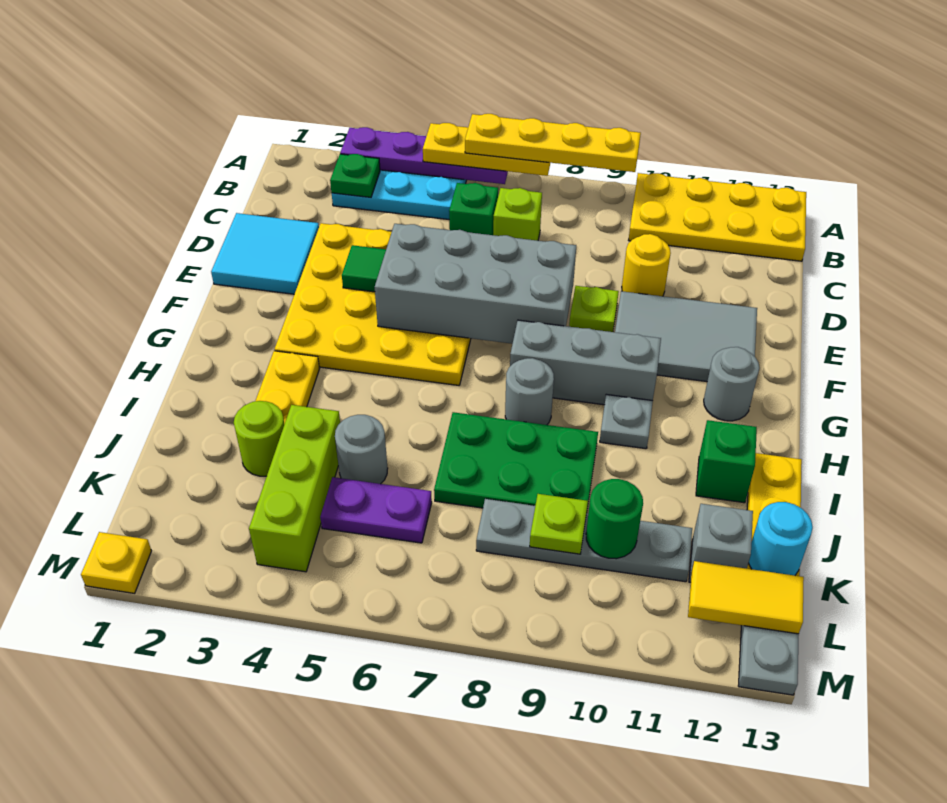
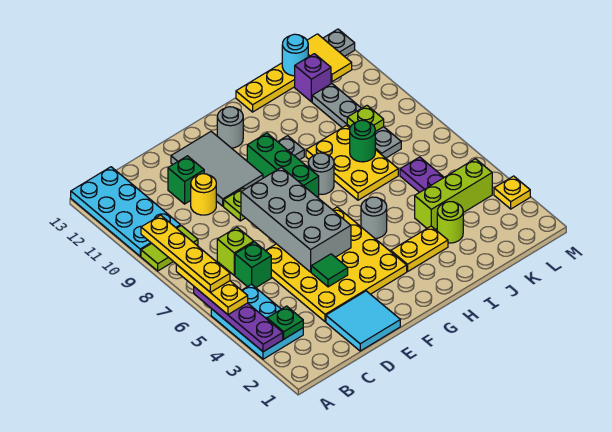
none -> lime 1x2 tile [141,226,198,271]
yellow 2x4 plate [629,173,806,261] -> cyan 2x4 plate [71,167,180,256]
grey 1x3 brick [510,320,661,405] -> green 1x3 brick [247,133,319,198]
green 2x3 plate [434,412,598,509] -> yellow 2x3 plate [306,125,398,200]
green 1x1 brick [696,420,757,503] -> green 1x1 brick moved to [168,156,204,204]
grey 1x1 round brick [335,415,388,484] -> grey 1x1 round brick moved to [361,197,387,239]
green 1x1 round brick [586,479,643,559] -> green 1x1 round brick moved to [350,120,375,162]
grey 1x1 brick [689,504,753,582] -> purple 1x1 brick [295,54,331,102]
yellow 1x1 plate [81,532,151,593] -> yellow 1x1 plate moved to [494,176,530,209]

